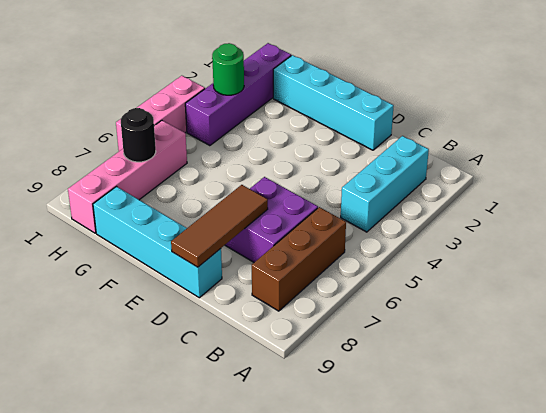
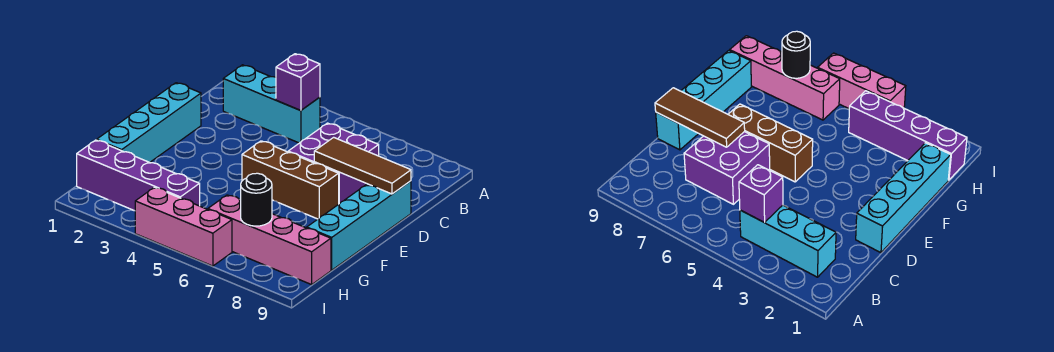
none -> purple 1x1 brick [276,54,320,111]
brown 1x3 brick [252,207,346,311] -> brown 1x3 brick moved to [242,141,339,219]
green 1x1 round brick [212,43,244,95] -> none

